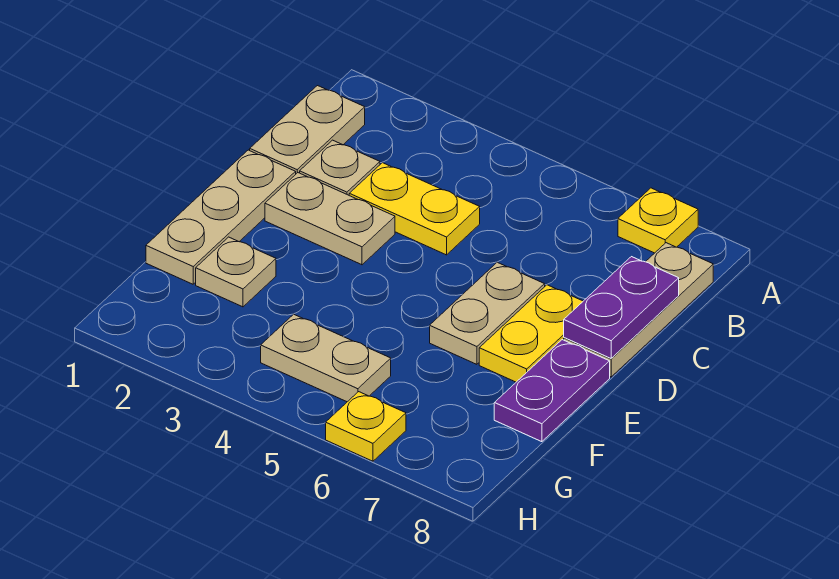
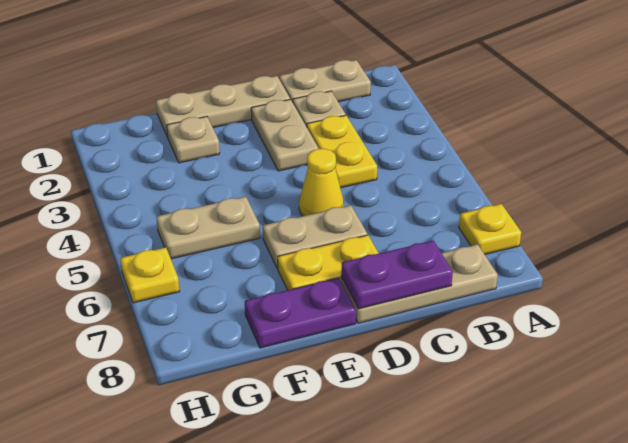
none -> yellow 1x1 cone [299,149,344,216]
tan 1x2 plate [261,314,391,402] -> tan 1x2 plate turned to [156,197,260,259]

